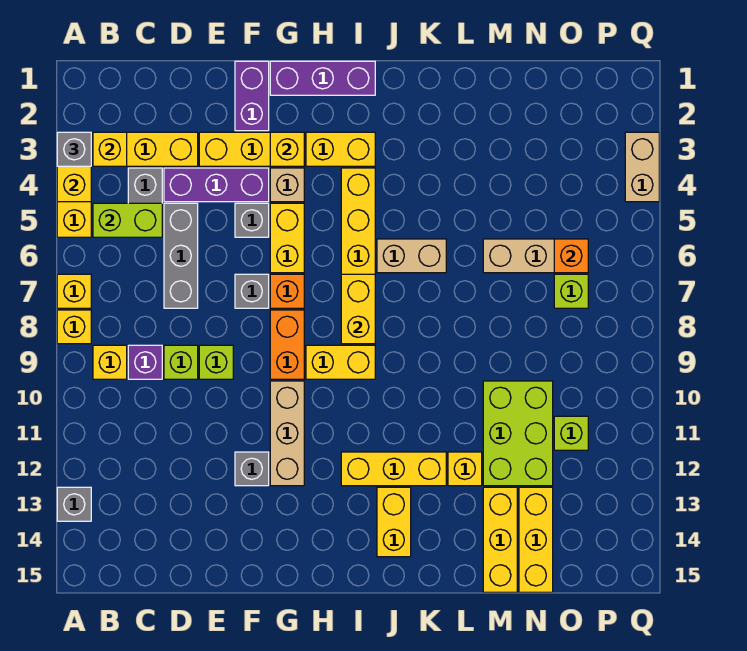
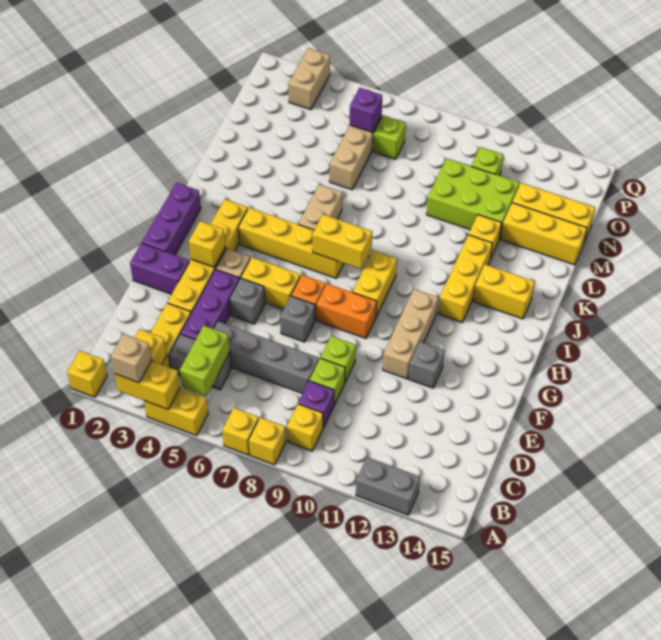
none -> yellow 1x1 brick [67,351,107,397]
grey 1x1 brick [57,132,91,166] -> tan 1x1 brick [111,334,151,383]
grey 1x1 brick [57,487,91,521] -> grey 1x2 brick [356,457,420,515]
grey 1x3 brick [164,203,198,308] -> grey 1x4 brick [213,321,319,394]
tan 1x3 brick [270,381,304,486] -> tan 1x3 brick turned to [383,289,438,379]
orange 1x1 brick [554,239,588,273] -> purple 1x1 brick [350,88,382,132]
tan 1x2 brick [625,132,659,202] -> tan 1x2 brick turned to [289,48,330,110]

